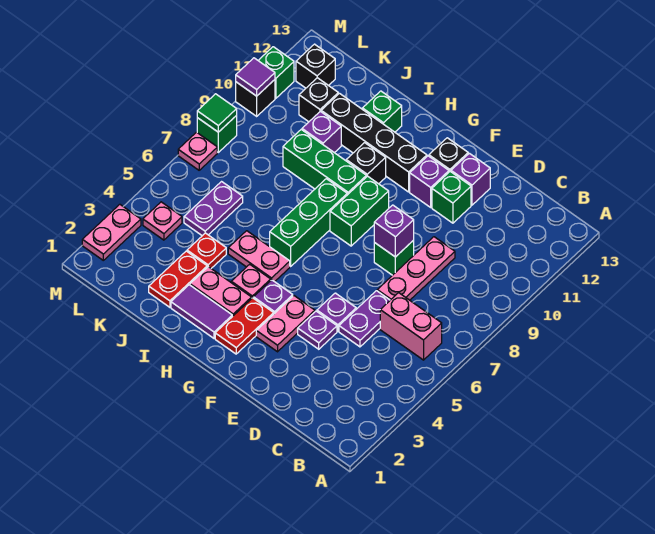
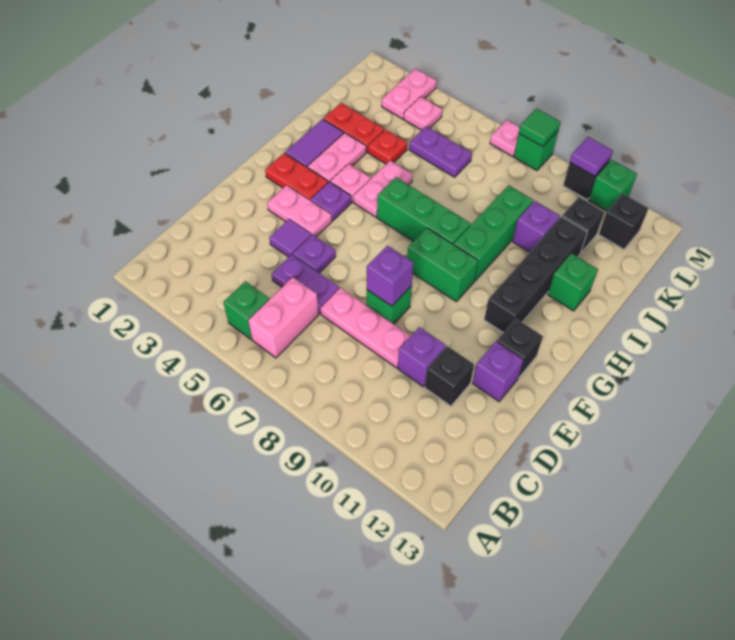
purple 1x1 plate [298,311,337,349] -> purple 1x1 tile [269,219,311,257]
green 1x1 brick [432,172,471,223] -> green 1x1 brick moved to [223,281,269,339]
purple 1x1 brick [410,156,449,207] -> purple 1x1 brick moved to [398,327,446,387]
black 1x1 brick [346,143,386,184] -> black 1x1 brick moved to [425,346,474,406]
pink 1x2 plate [82,204,141,260] -> pink 1x2 plate turned to [382,69,436,119]

